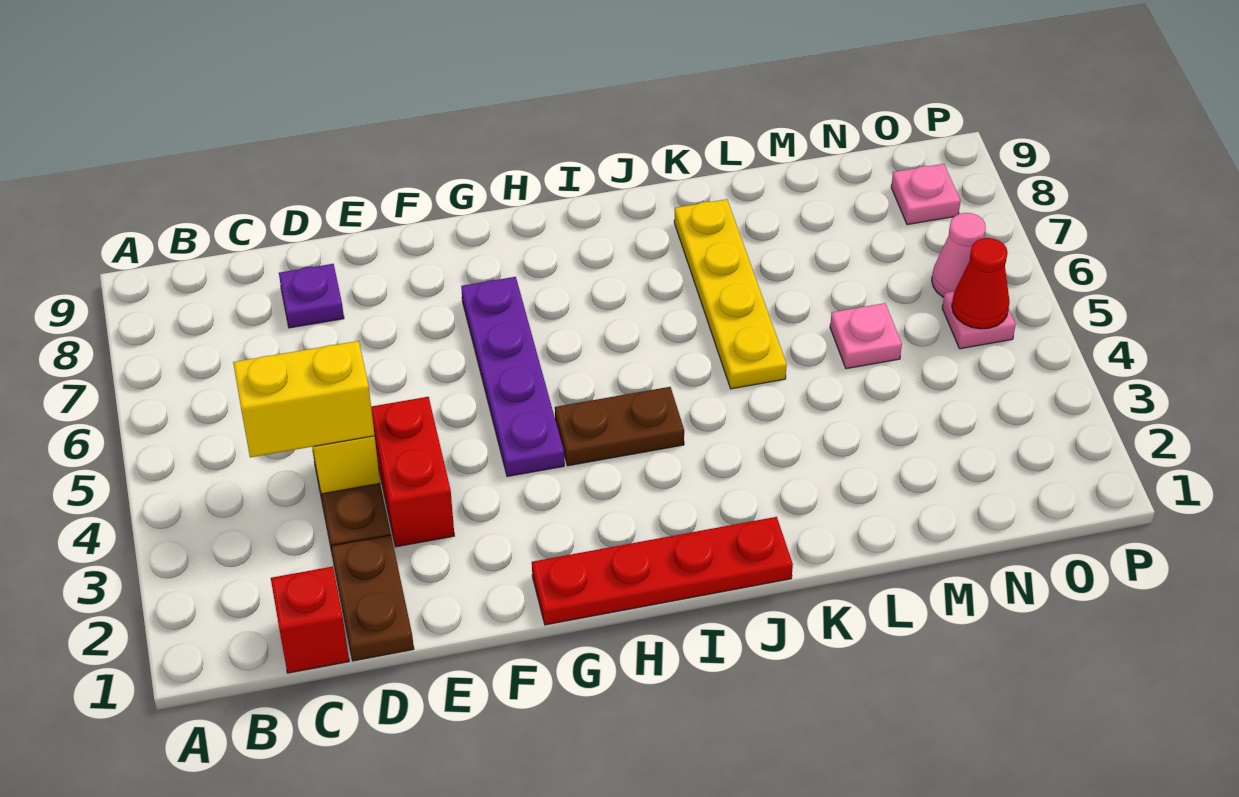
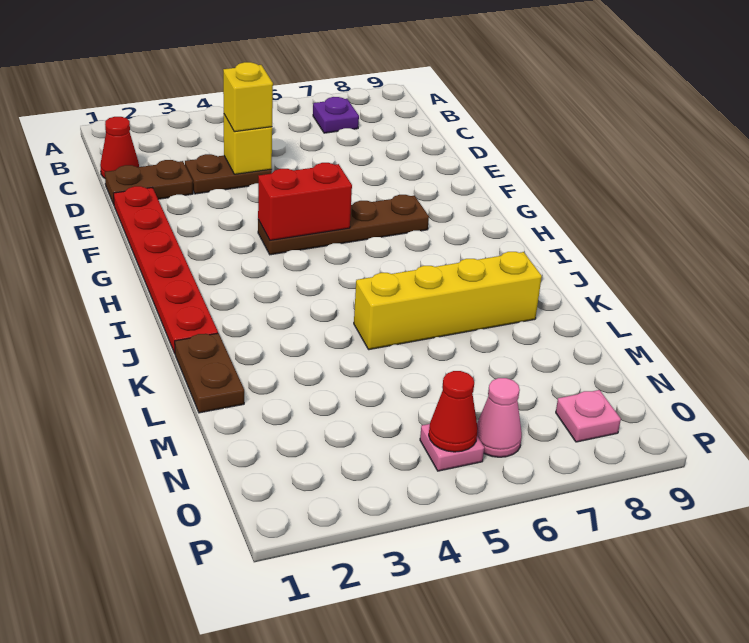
red 1x1 brick [271,567,349,673] -> red 1x1 cone [100,117,139,178]
yellow 1x2 brick [233,341,375,457] -> yellow 1x1 brick [223,62,273,132]
purple 1x1 plate [279,264,344,328] -> purple 1x1 plate moved to [313,97,359,133]
red 1x2 brick [371,397,454,547] -> red 1x2 brick moved to [258,163,352,240]
red 1x4 plate [532,517,793,625] -> red 1x6 plate [114,186,218,353]
purple 1x4 plate [461,277,564,477] -> brown 1x4 plate [258,195,429,255]
brown 1x2 plate [555,387,684,466] -> brown 1x2 plate moved to [175,333,244,413]
yellow 1x4 plate [674,199,787,389] -> yellow 1x4 brick [354,252,542,350]
pink 1x1 plate [830,303,902,369] -> none

